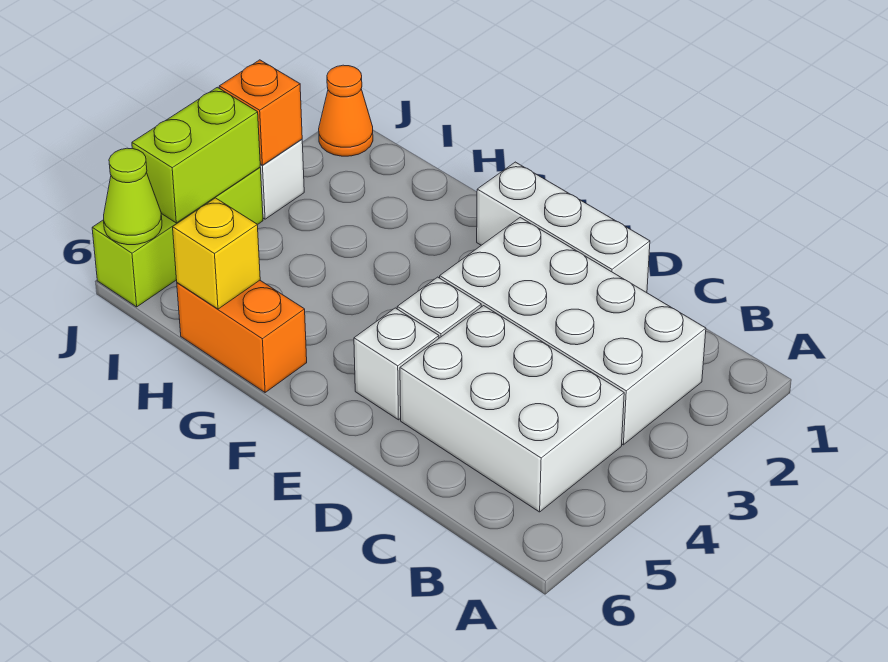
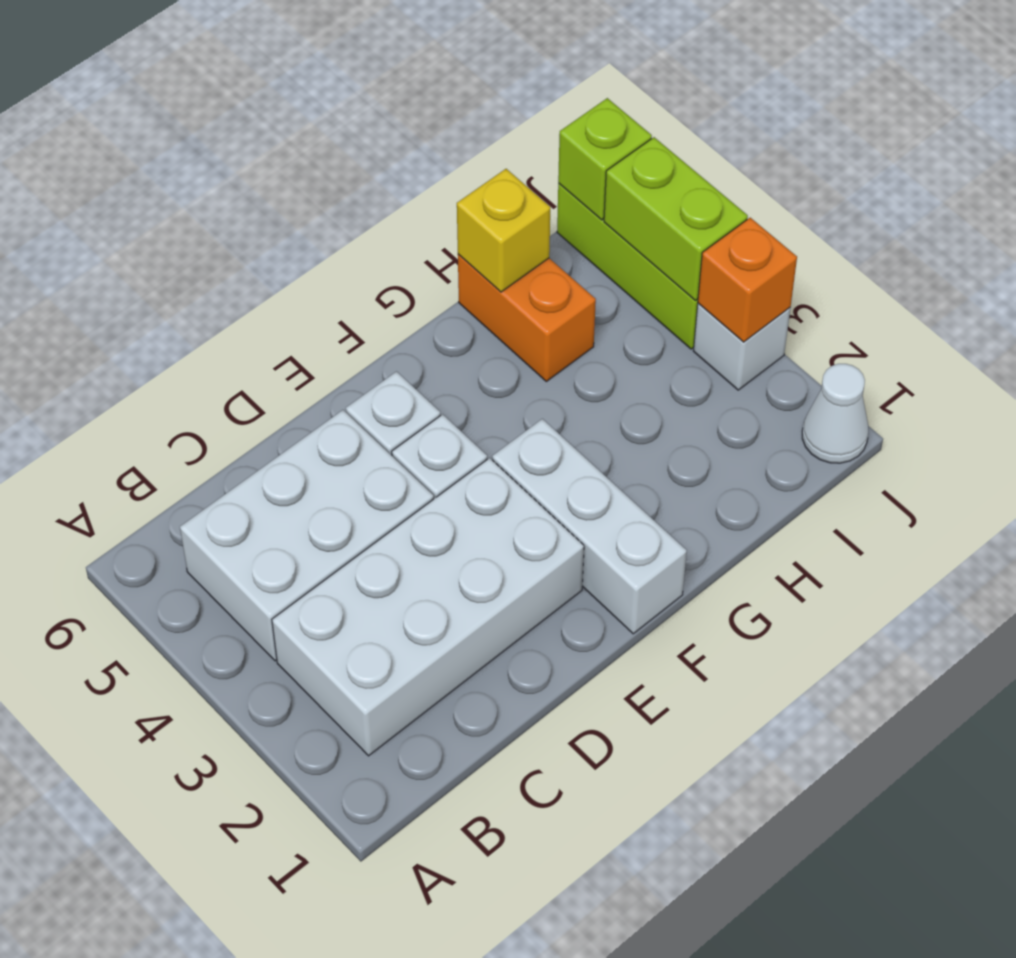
white 1x3 brick [477,162,650,293] -> white 1x3 brick turned to [492,419,687,634]
orange 1x2 brick [177,280,307,392] -> orange 1x2 brick turned to [458,254,596,381]
orange 1x1 cone [319,65,373,156] -> white 1x1 cone [802,364,868,463]
lime 1x1 cone [104,148,162,245] -> lime 1x1 brick [558,98,652,220]

